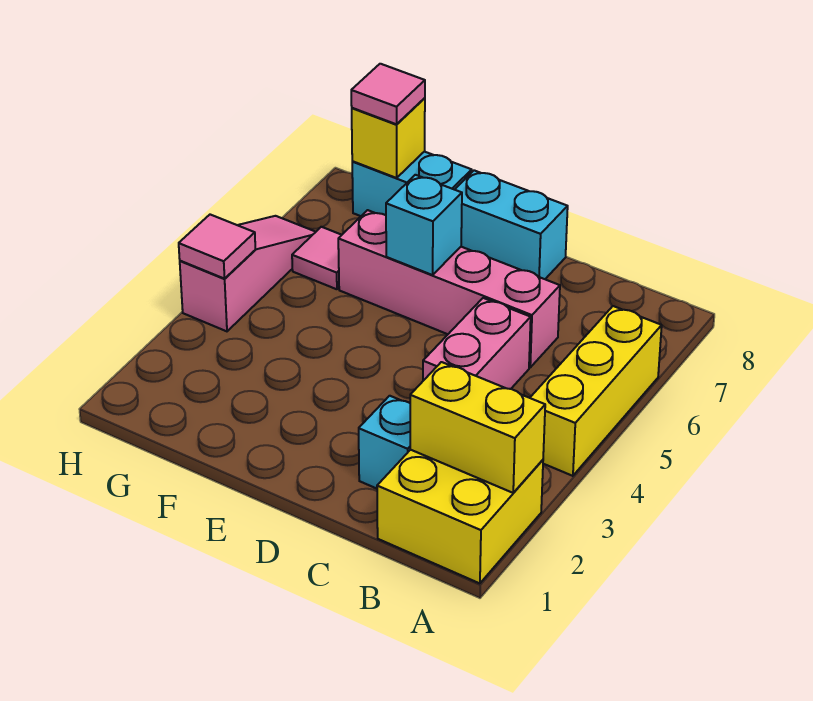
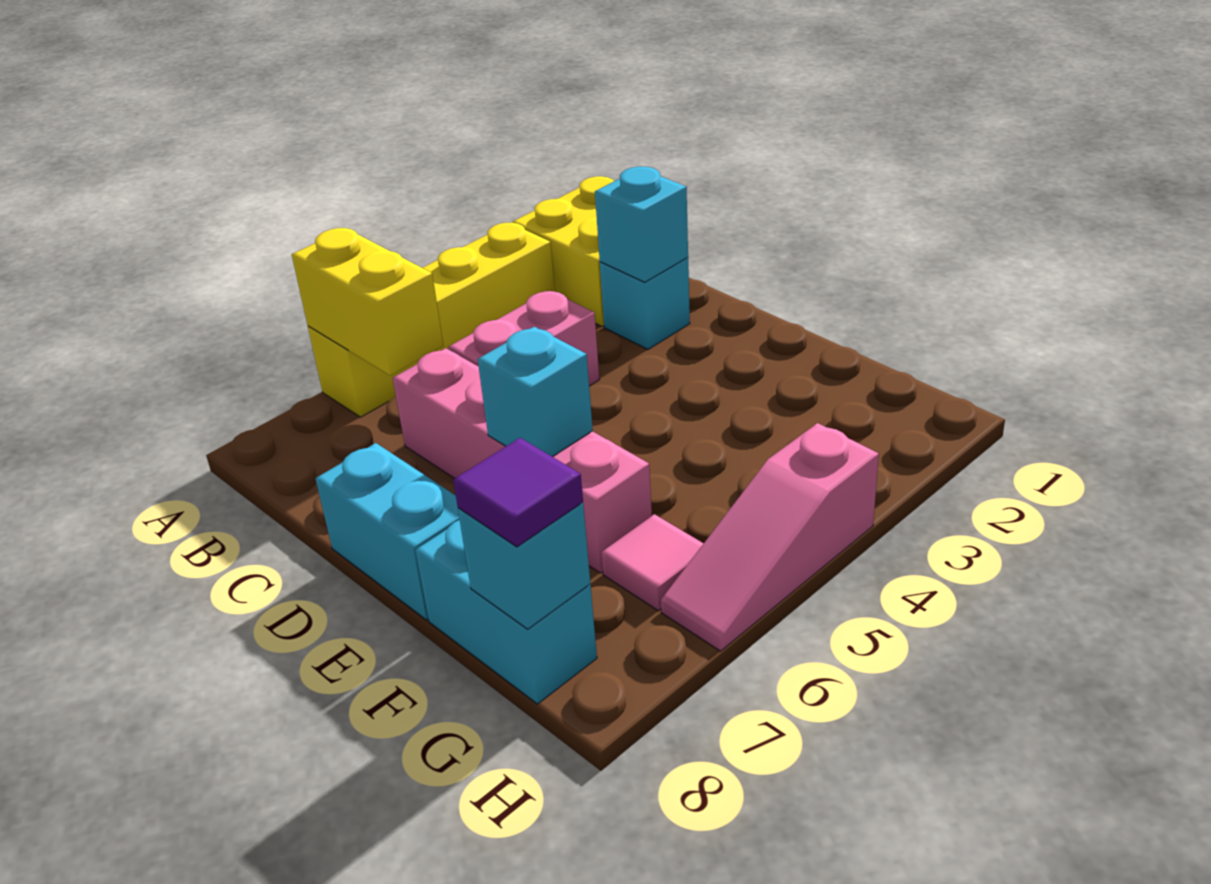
yellow 1x2 brick [410,362,545,493] -> yellow 1x2 brick moved to [292,228,443,376]
yellow 1x3 brick [530,306,662,476] -> yellow 1x4 brick [308,223,555,417]
none -> cyan 1x1 brick [595,167,688,282]
yellow 1x1 brick [352,98,425,178] -> cyan 1x1 brick [458,503,590,629]
pink 1x1 tile [351,64,425,124] -> purple 1x1 tile [453,438,583,547]
pink 1x1 tile [179,215,255,279] -> none

